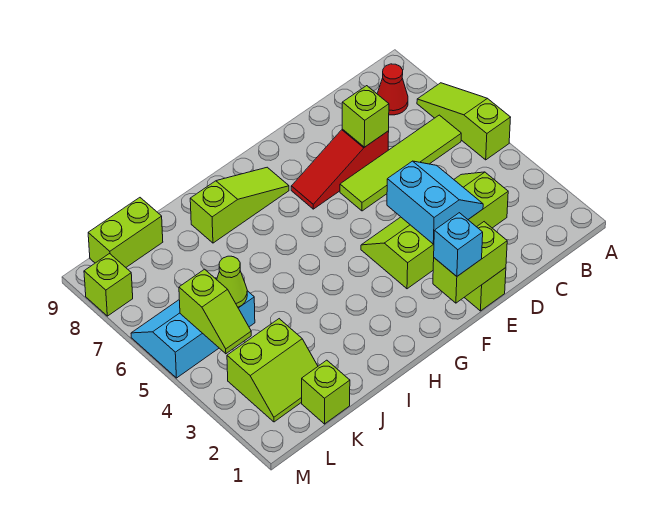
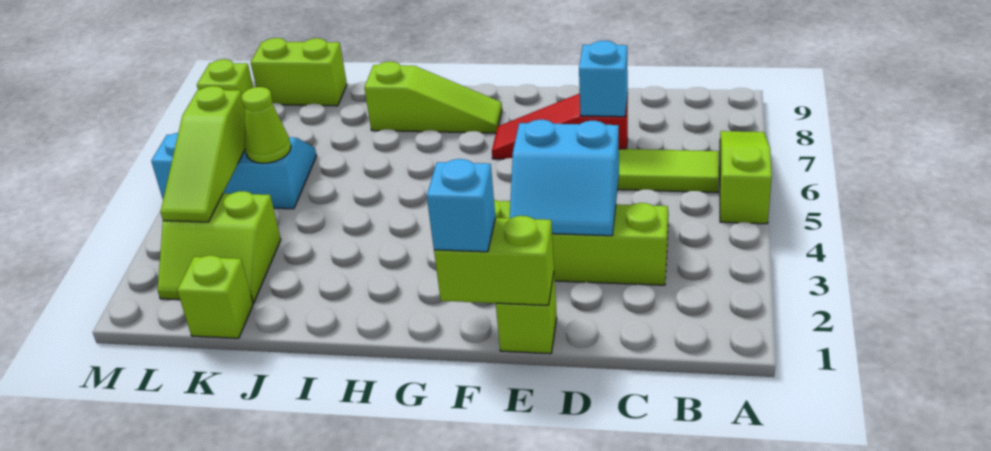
red 1x1 cone [377,64,408,115] -> none
cyan 2x2 slope [387,161,483,244] -> cyan 2x2 slope turned to [510,120,619,236]
lime 1x1 brick [342,86,389,147] -> cyan 1x1 brick [579,41,628,117]
lime 1x2 slope [179,269,251,354] -> lime 1x3 slope [161,86,245,222]

